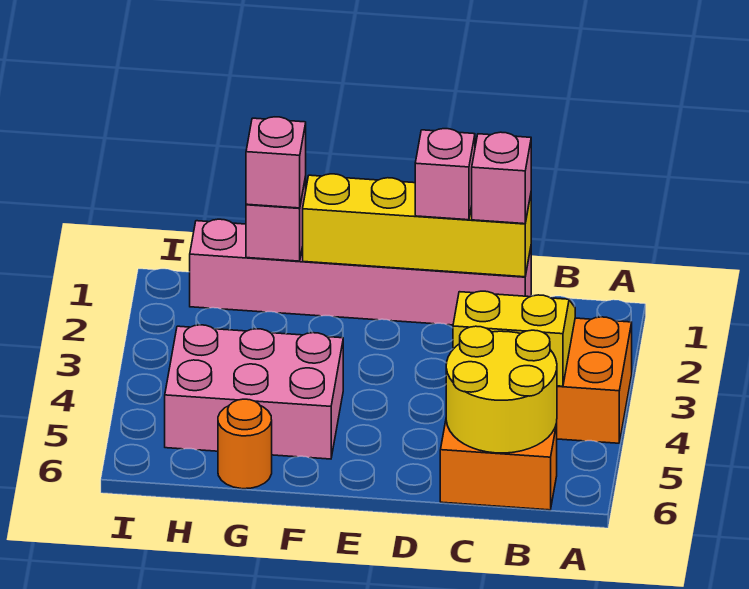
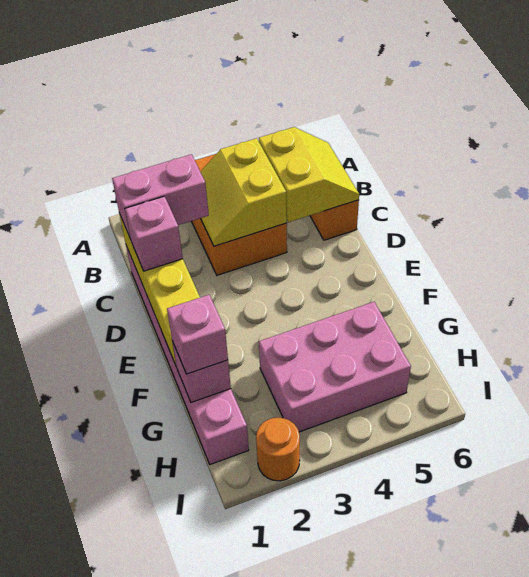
yellow 2x2 round brick [446,326,557,453] -> yellow 2x2 slope [259,127,359,222]
pink 1x1 brick [472,132,531,224] -> pink 1x2 brick [112,154,209,239]
pink 2x3 brick [165,325,343,459] -> pink 2x3 brick turned to [259,302,411,432]
orange 1x1 round brick [218,399,272,489] -> orange 1x1 round brick moved to [256,418,300,481]

